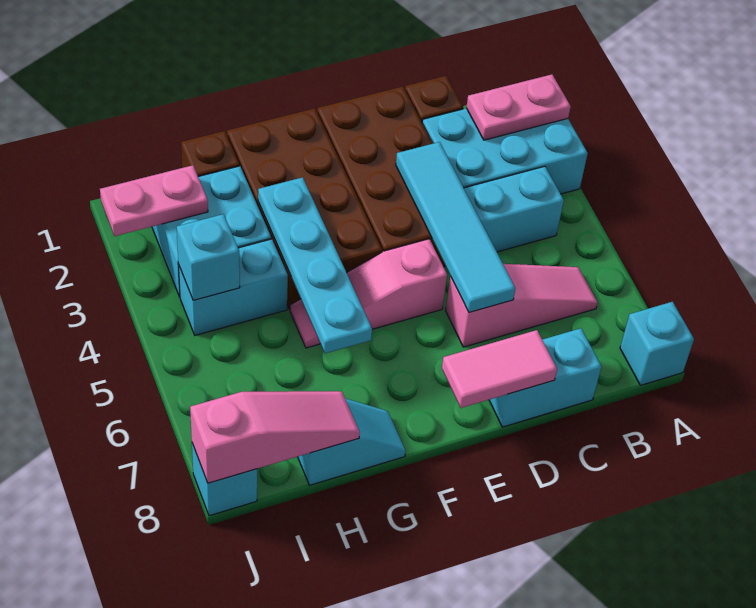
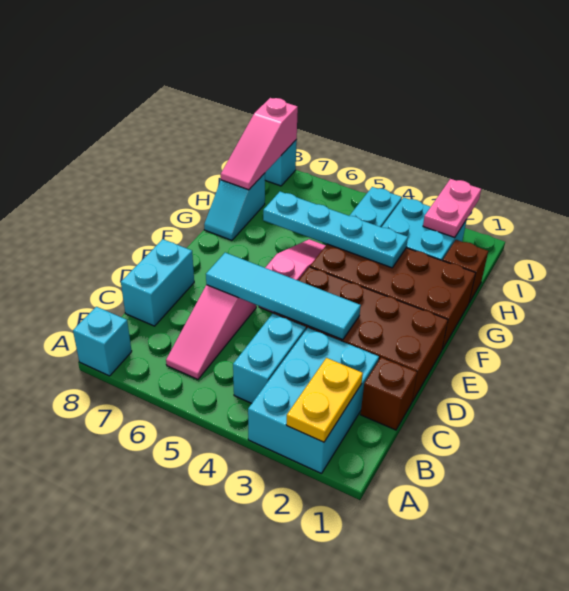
pink 1x2 plate [466,74,571,140] -> yellow 1x2 plate [286,358,363,442]
pink 1x2 tile [442,330,557,408] -> none
cyan 1x1 brick [177,214,240,300] -> none

